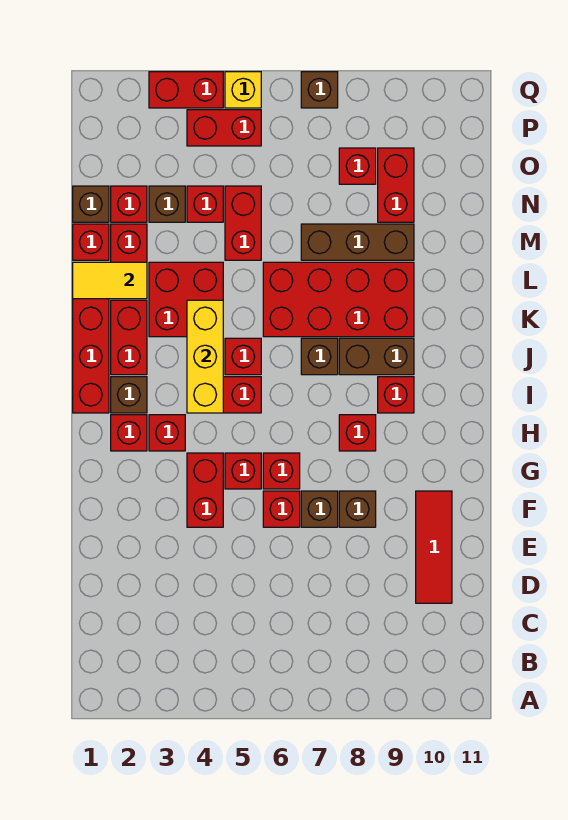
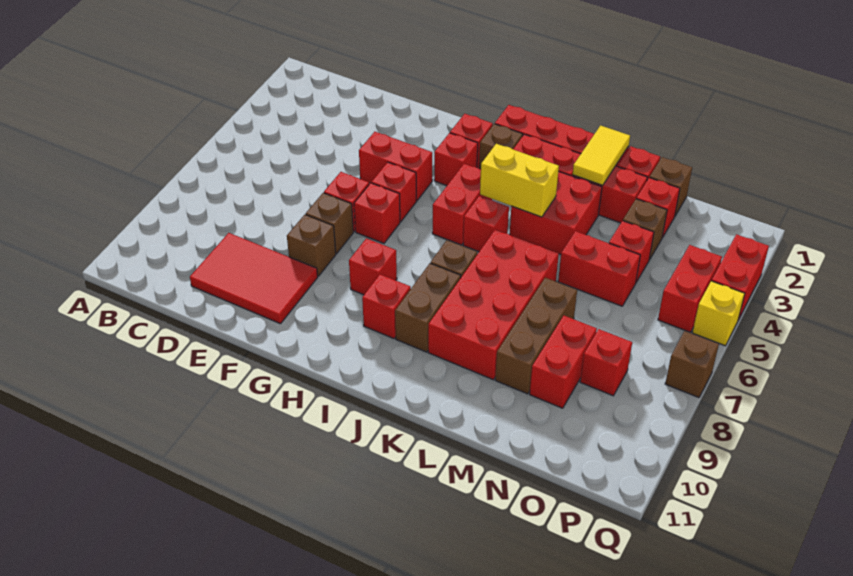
red 1x3 tile [416,491,452,603] -> red 2x3 tile [190,233,318,324]
yellow 1x3 brick [187,300,223,413] -> yellow 1x2 brick [480,144,559,217]
red 1x2 brick [378,148,414,222] -> red 1x2 brick turned to [530,316,597,408]

